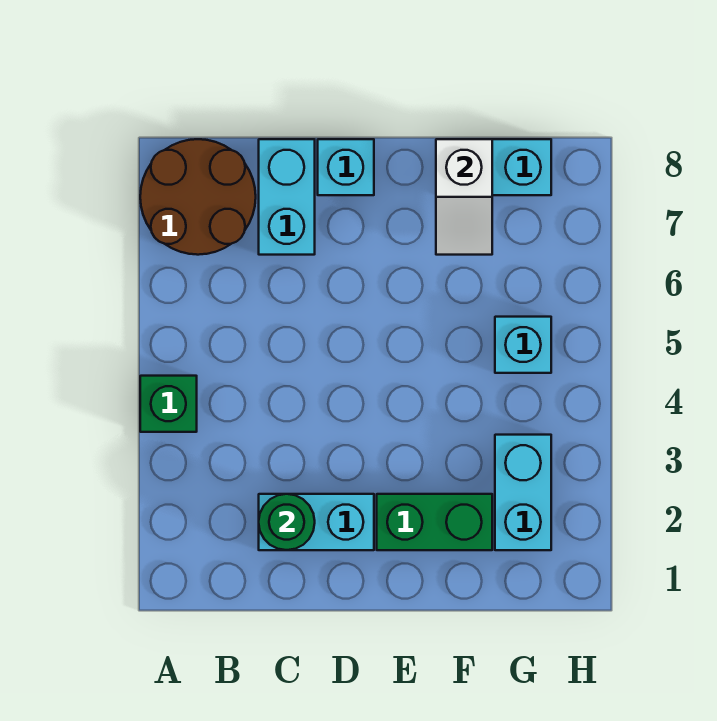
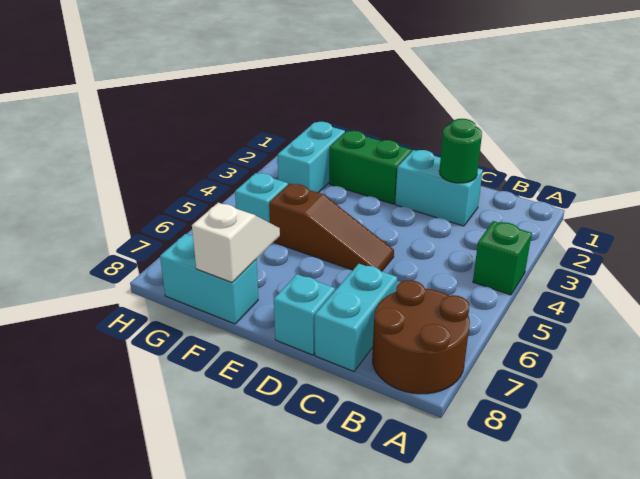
none -> brown 1x3 slope [269,184,394,271]

